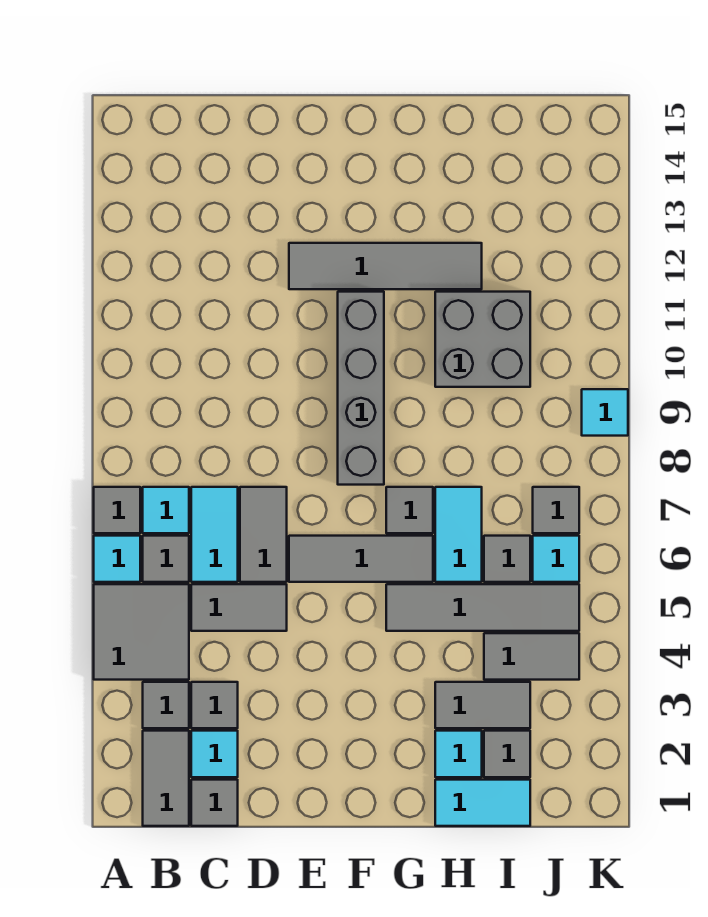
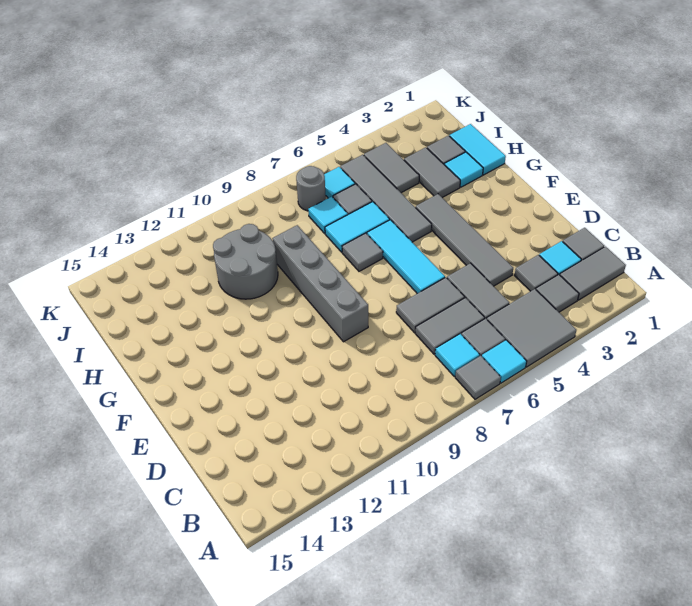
cyan 1x2 tile [191,487,238,582] -> grey 1x2 tile [415,298,485,354]
grey 1x3 tile [289,536,433,582] -> cyan 1x3 tile [367,220,445,294]
grey 1x4 tile [289,243,482,289] -> grey 1x4 tile moved to [416,194,513,286]
grey 1x4 brick [338,292,384,485] -> grey 1x4 brick turned to [272,225,368,342]
grey 2x2 brick [435,292,530,387] -> grey 2x2 round brick [213,224,278,299]
grey 1x1 tile [533,487,579,533] -> grey 1x1 round brick [296,166,326,211]
cyan 1x1 tile [582,389,628,436] -> cyan 1x1 tile moved to [308,197,348,233]

